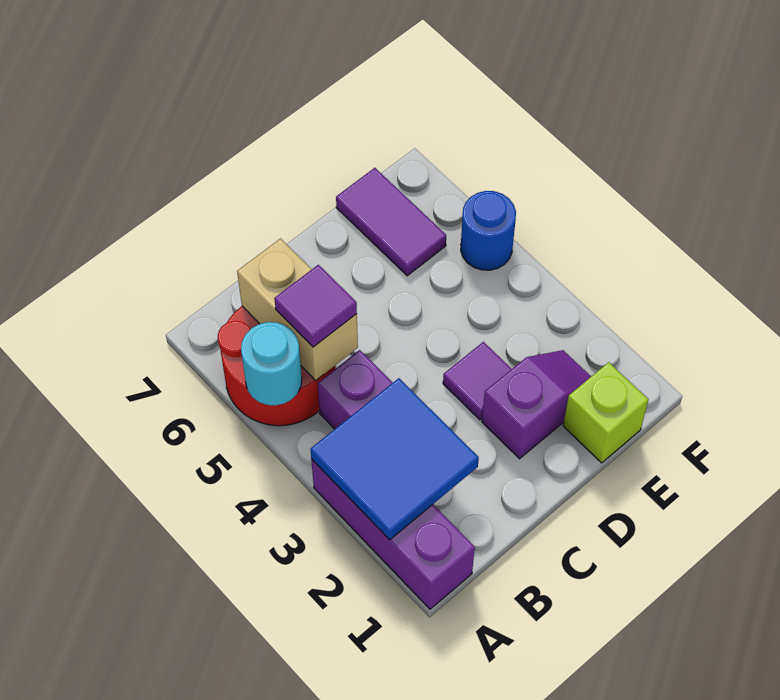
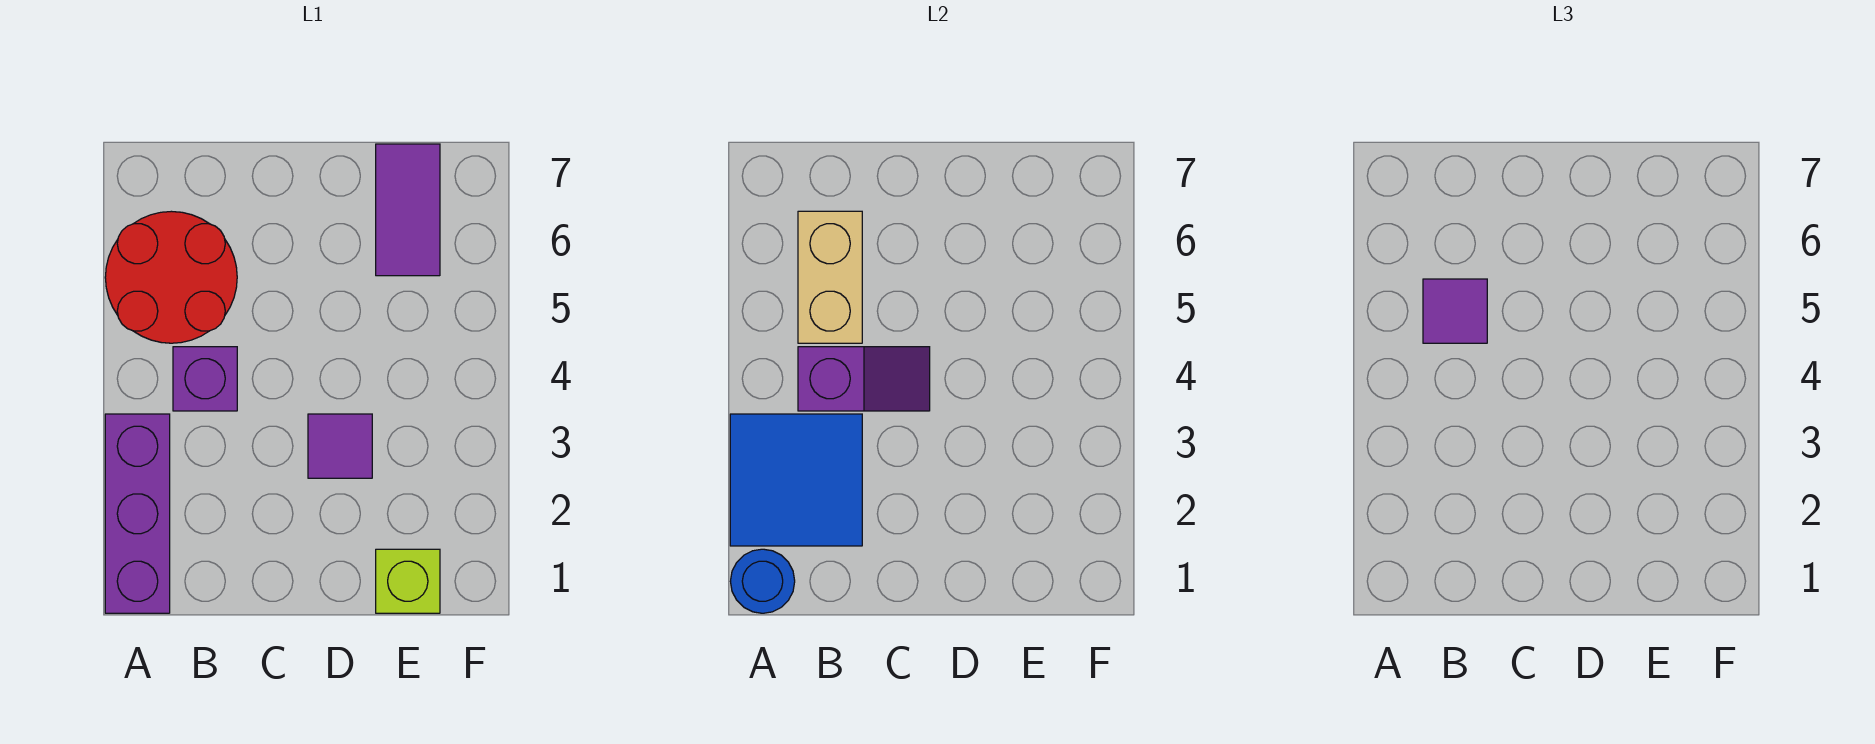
cyan 1x1 round brick [241,322,302,405] -> none
purple 1x2 slope [482,350,591,459] -> purple 1x2 slope moved to [798,347,930,411]
blue 1x1 round brick [461,191,516,270] -> blue 1x1 round brick moved to [730,549,795,613]

